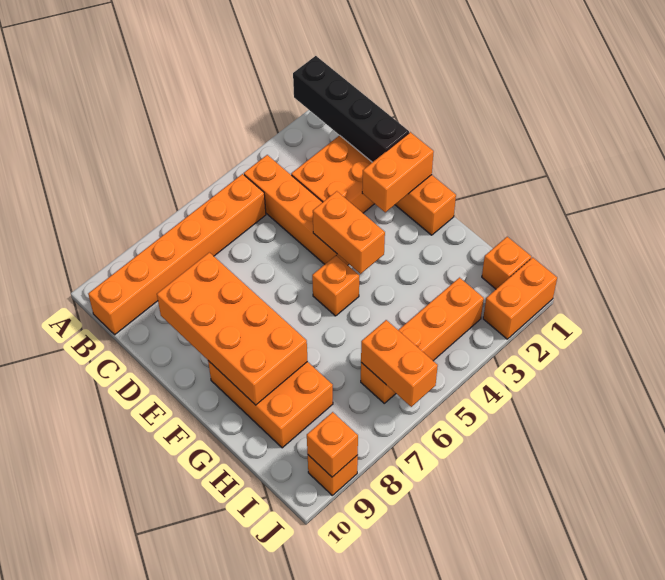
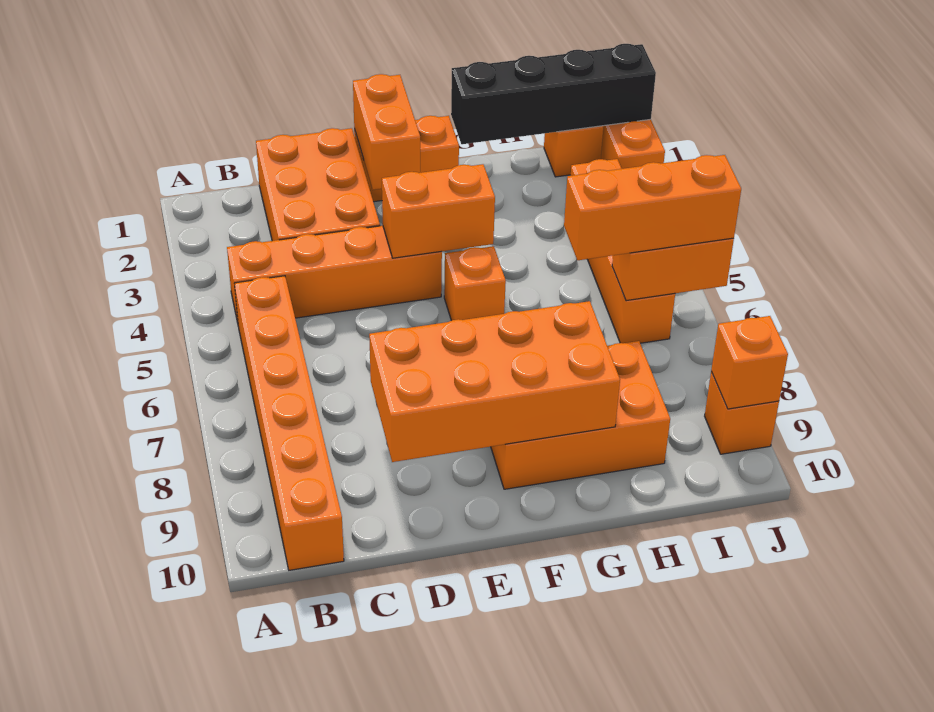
black 1x4 brick [293,56,409,162] -> black 1x4 brick moved to [451,44,656,144]
none -> orange 1x3 brick [564,155,741,260]

